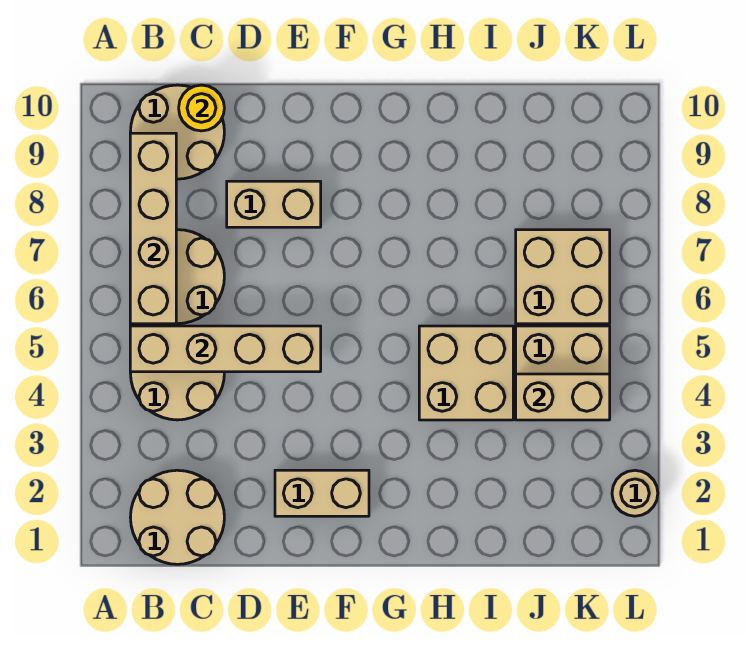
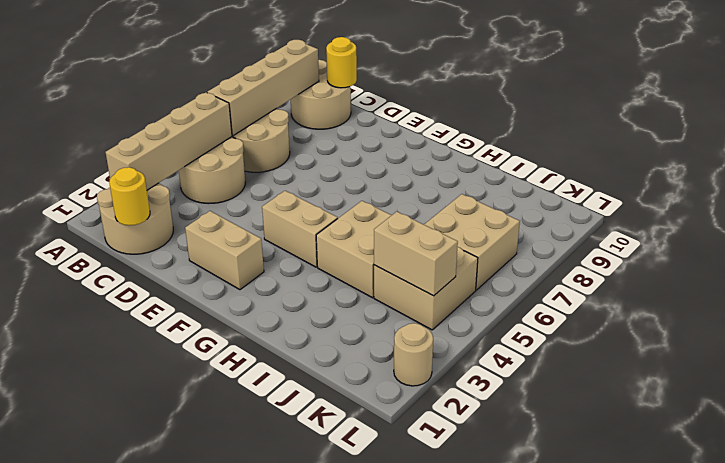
tan 1x4 brick [130,326,321,372] -> tan 1x4 brick turned to [106,92,232,190]
none -> yellow 1x1 round brick [109,167,150,226]
tan 1x2 brick [227,181,321,227] -> tan 1x2 brick moved to [262,191,338,267]

